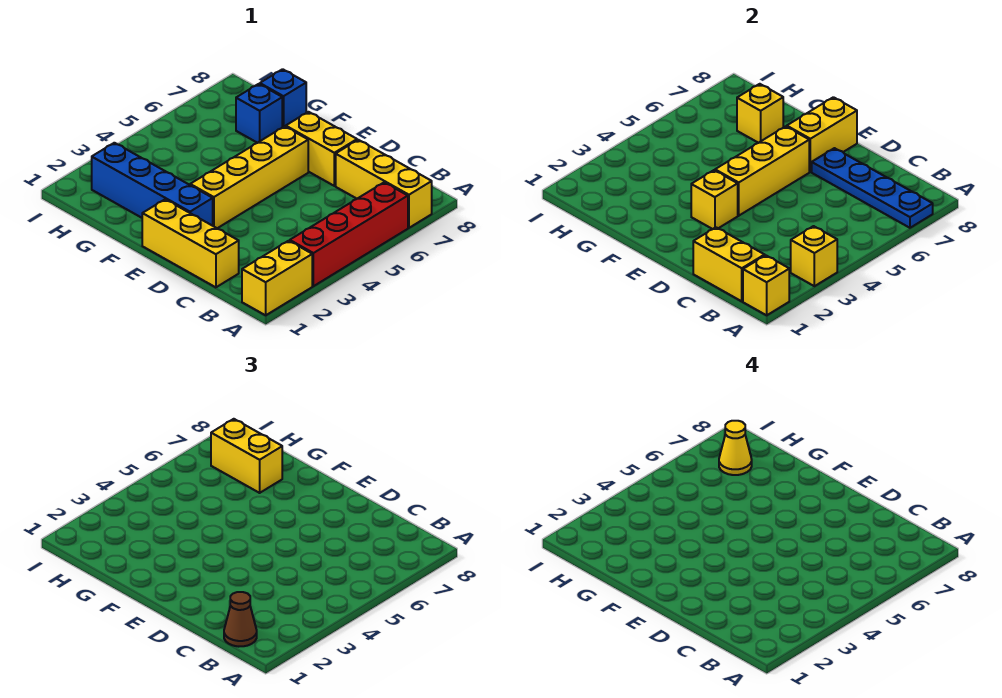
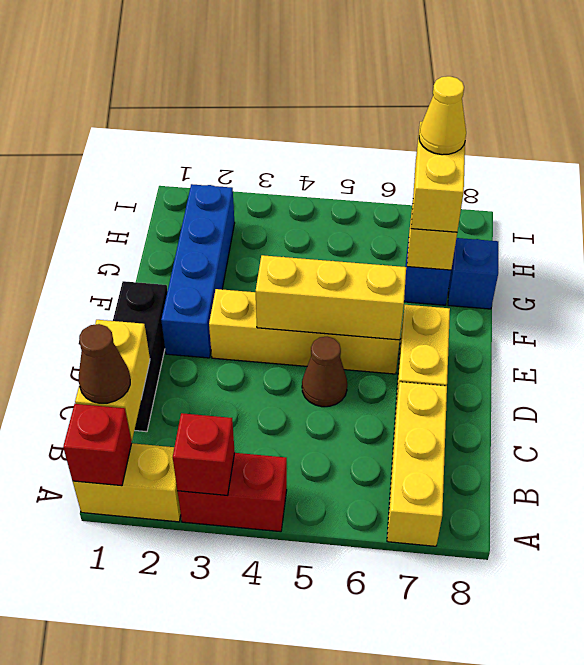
yellow 1x1 brick [743,255,789,315] -> red 1x1 brick [63,404,132,486]
red 1x4 brick [290,182,408,286] -> red 1x2 brick [177,453,287,532]
yellow 1x1 brick [791,226,837,286] -> red 1x1 brick [173,413,235,495]
blue 1x4 plate [812,148,933,228] -> none
yellow 1x3 brick [142,199,239,287] -> black 1x3 brick [113,281,168,432]
none -> brown 1x1 cone [302,337,347,407]
yellow 1x1 brick [691,170,738,229] -> none
yellow 1x2 brick [787,97,857,172] -> none

